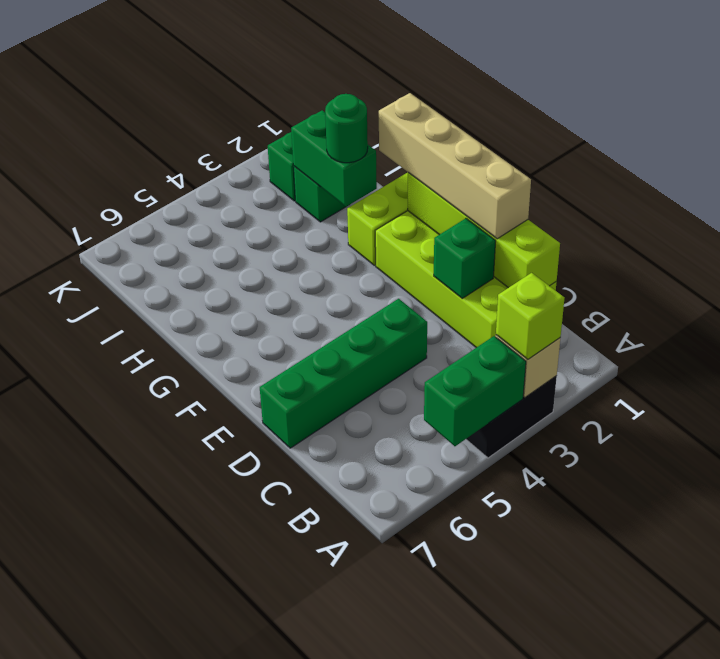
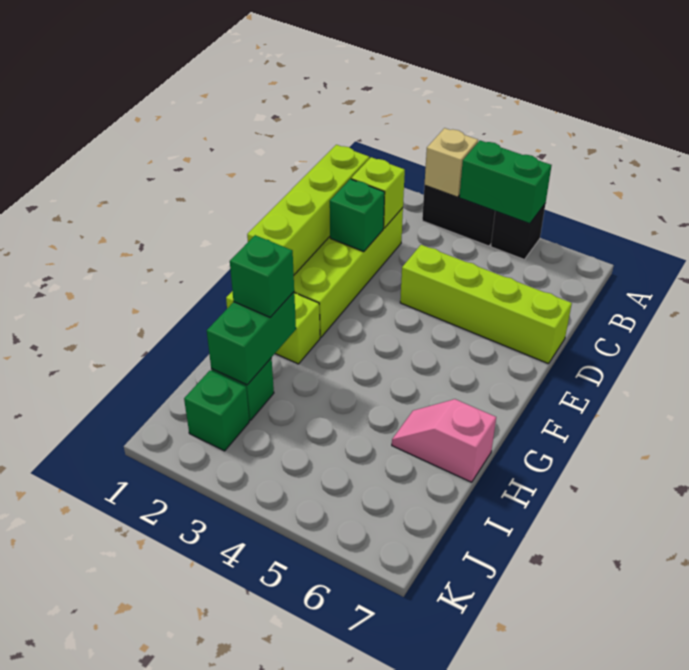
lime 1x1 brick [496,273,564,359] -> lime 1x1 brick moved to [351,157,405,228]
none -> black 1x1 brick [491,204,545,260]
tan 1x4 brick [379,93,531,239] -> none
green 1x4 brick [260,299,427,448] -> lime 1x4 brick [400,245,572,364]
green 1x1 round brick [325,94,368,163] -> green 1x1 brick [230,235,294,317]
none -> pink 1x2 slope [392,399,496,482]

